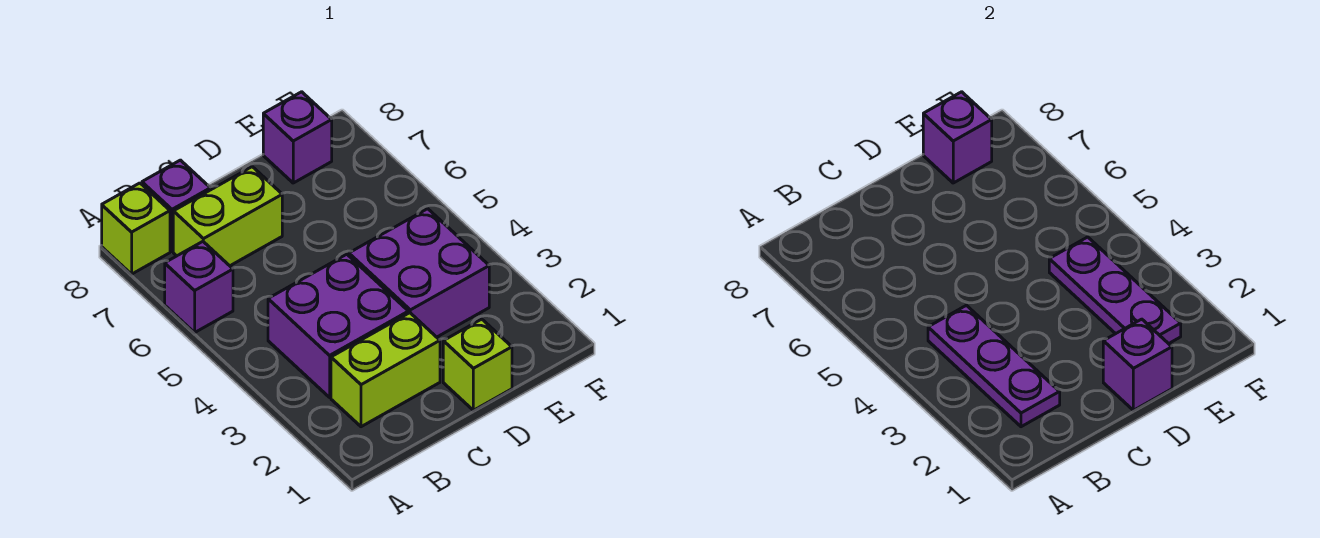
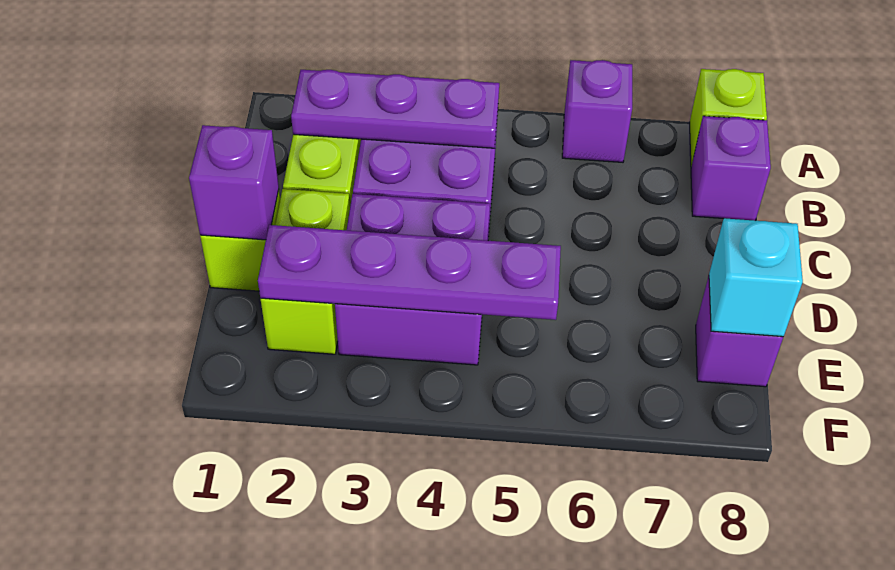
lime 1x2 brick [173,167,282,266] -> lime 1x2 brick moved to [261,189,350,354]
purple 1x3 plate [1049,237,1181,344] -> purple 1x4 plate [258,225,561,320]
purple 1x1 brick [923,92,992,183] -> cyan 1x1 brick [709,218,803,337]

